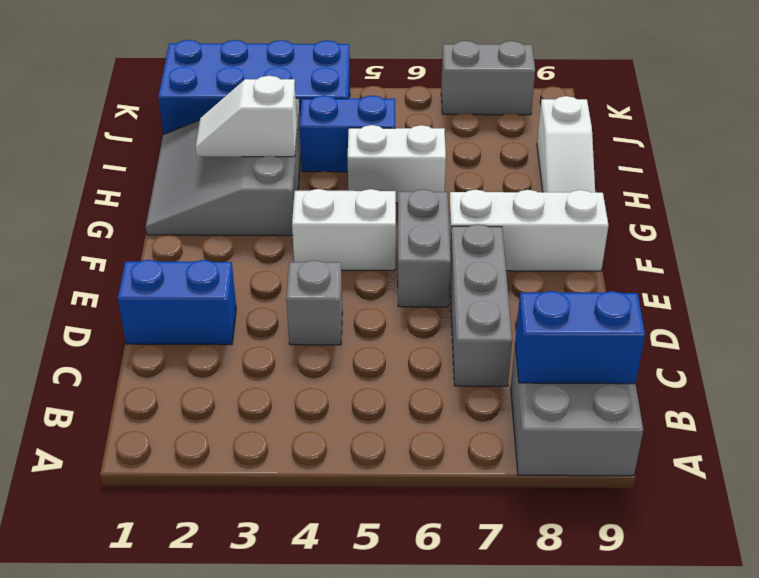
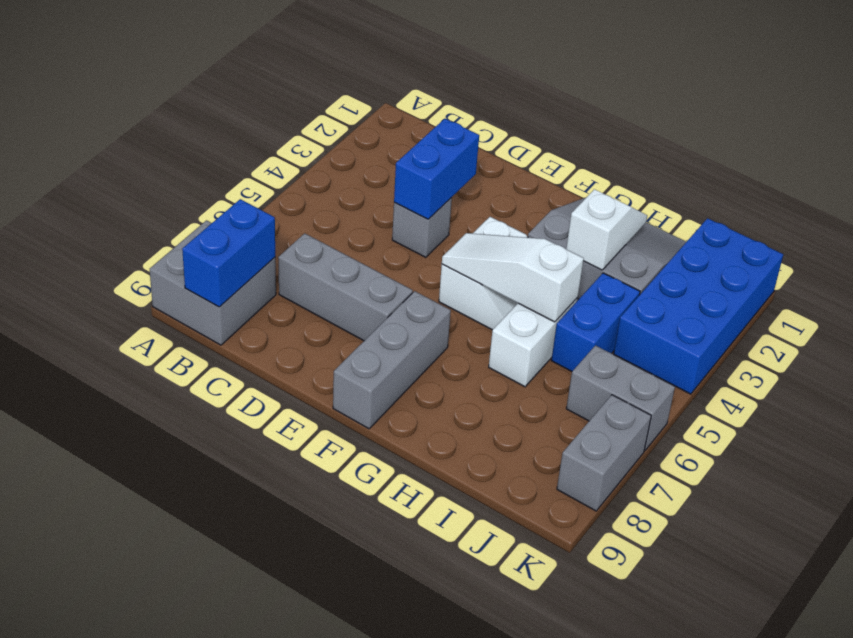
blue 1x2 brick [118,260,236,345] -> blue 1x2 brick moved to [394,119,479,219]
grey 1x2 brick [398,189,451,307] -> grey 1x2 brick moved to [566,346,675,451]
white 1x3 brick [449,190,608,271] -> grey 1x3 brick [333,291,451,429]
white 1x3 slope [537,96,595,192] -> white 1x3 slope moved to [442,233,584,322]

